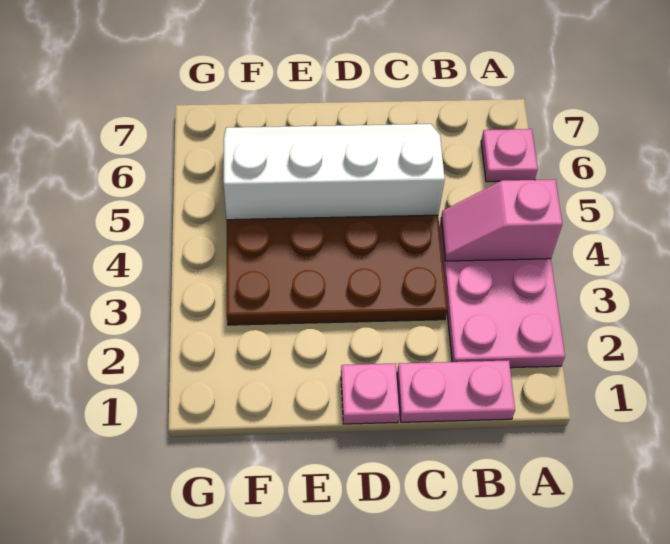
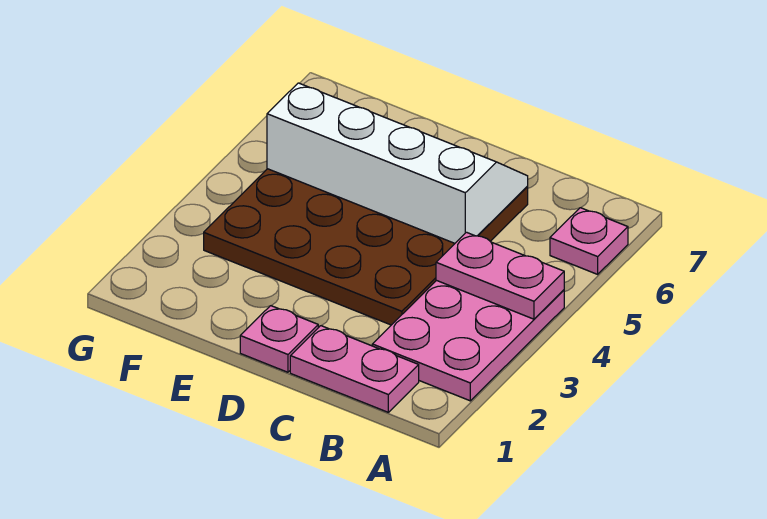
pink 1x2 slope [441,179,562,261] -> pink 1x2 plate [436,232,564,319]

